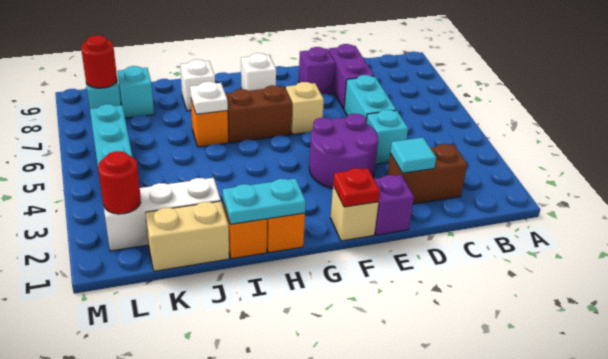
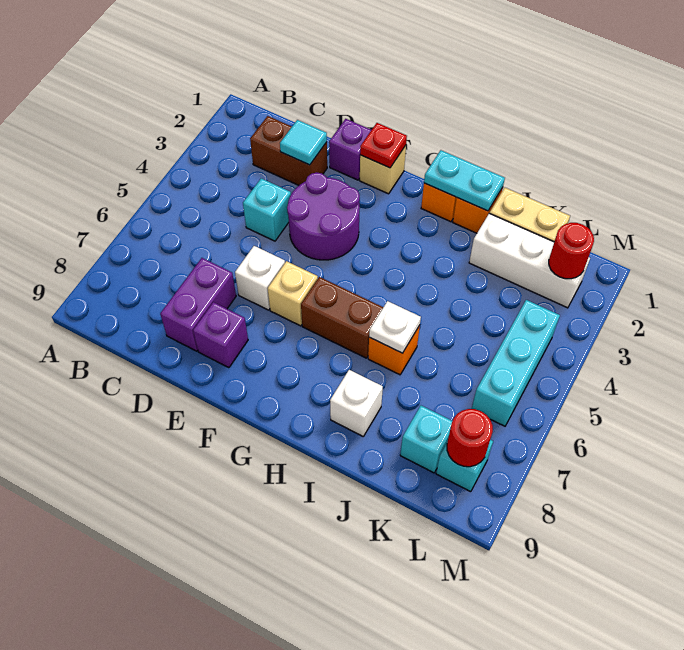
cyan 1x2 brick [344,75,396,120] -> none
white 1x1 brick [241,53,276,91] -> white 1x1 brick moved to [235,246,285,310]

